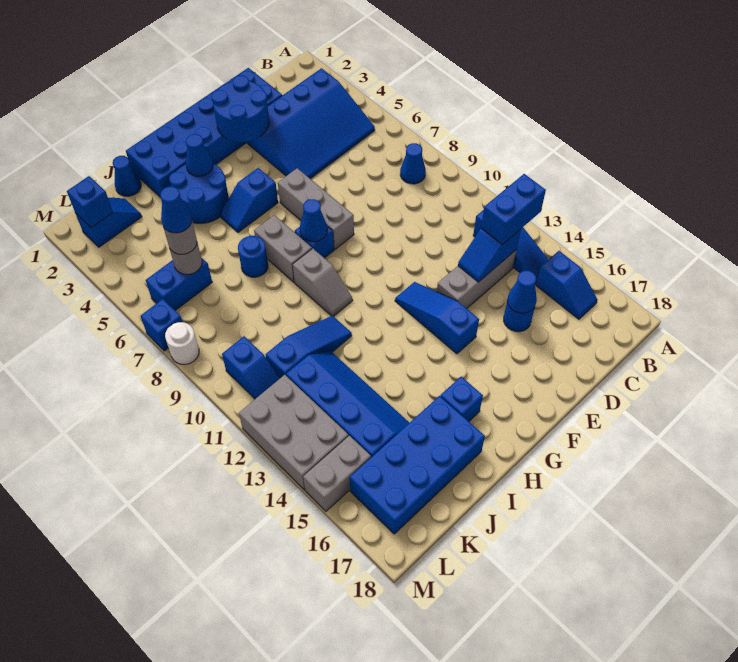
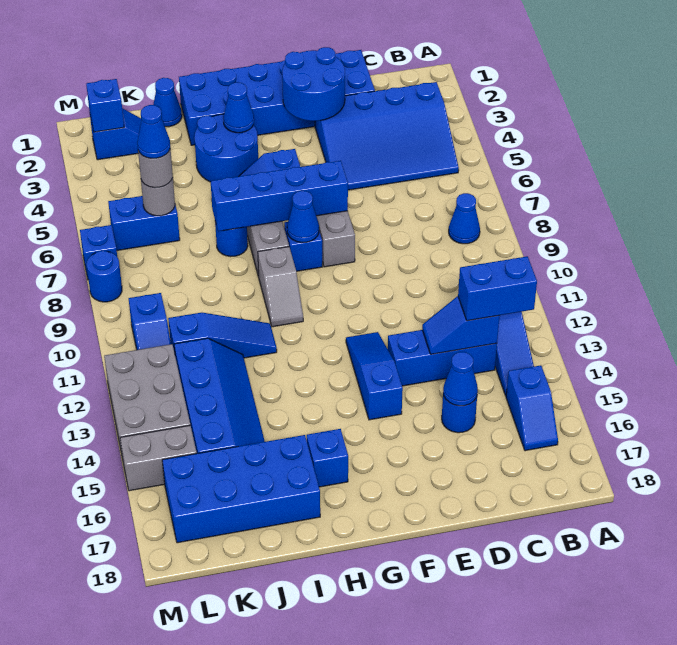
grey 1x3 brick [437,250,517,308] -> blue 1x3 brick [388,330,497,386]
none -> blue 1x4 brick [211,161,348,231]
white 1x1 round brick [165,322,199,364] -> blue 1x1 round brick [87,251,122,302]

